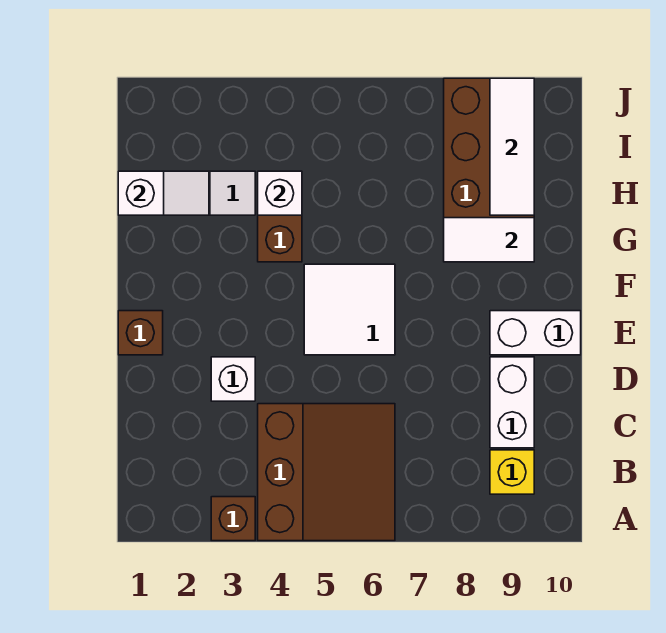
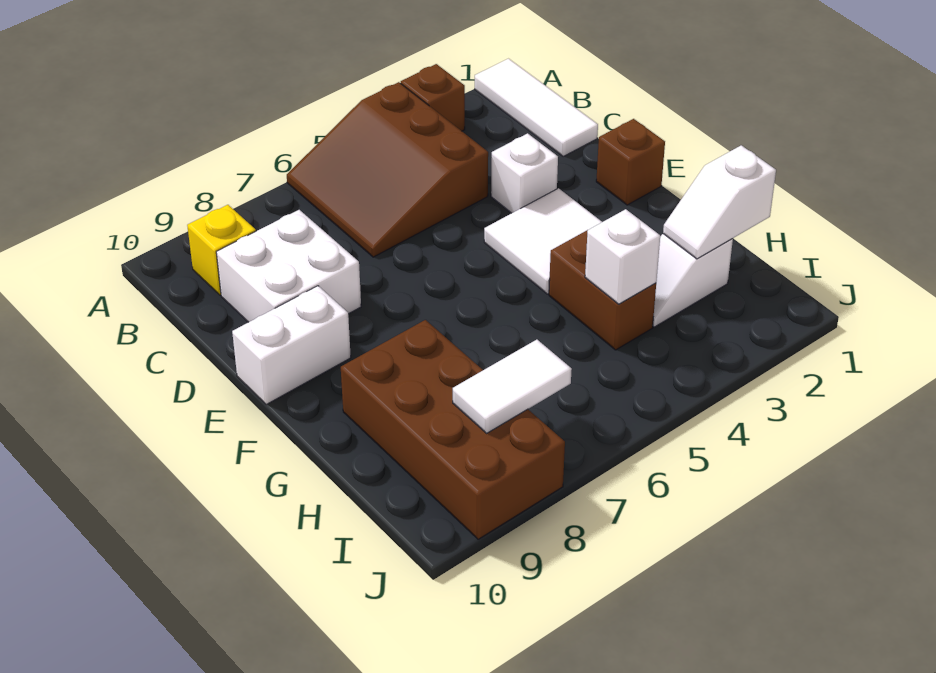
white 1x2 brick [490,357,534,448] -> white 2x2 brick [216,210,361,322]
white 2x2 tile [304,264,395,355] -> white 2x2 tile moved to [484,188,602,294]
white 1x2 tile [444,218,534,262] -> white 1x2 tile moved to [453,340,572,433]
white 1x3 tile [490,78,534,215] -> white 1x3 tile moved to [475,59,598,156]

